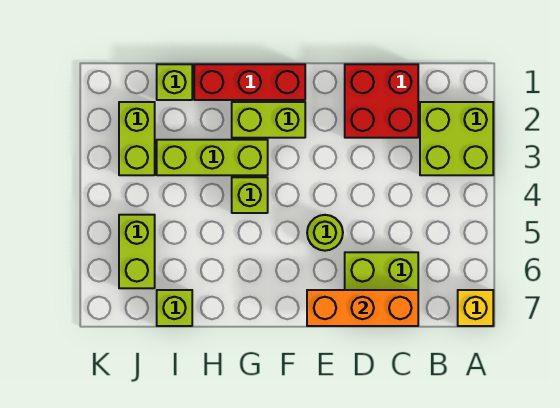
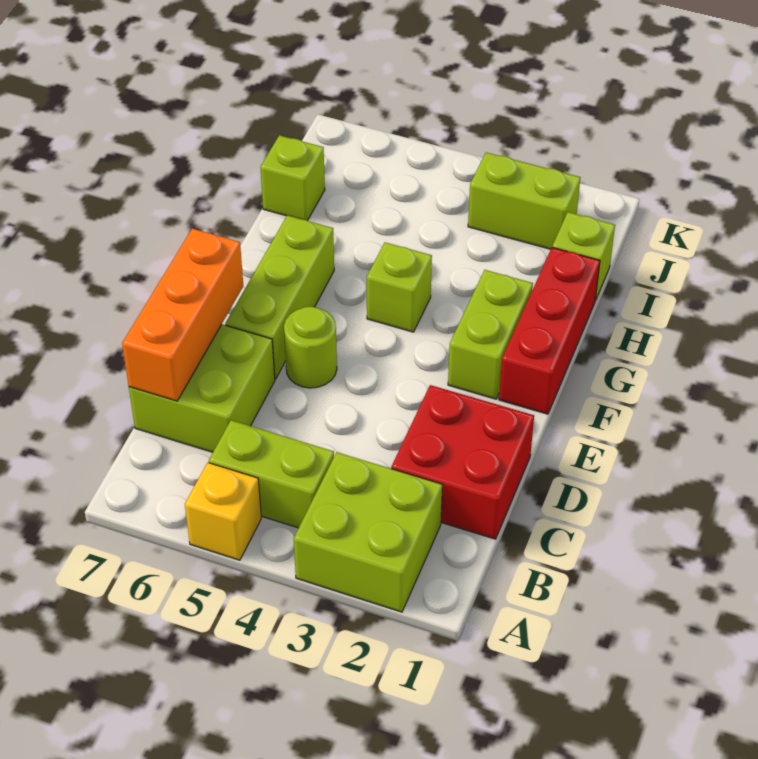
yellow 1x1 brick [458,290,493,326] -> yellow 1x1 brick moved to [185,463,261,560]
lime 1x3 brick [157,140,268,175] -> lime 1x3 brick moved to [225,215,334,379]
lime 1x2 brick [119,215,155,288] -> lime 1x2 brick moved to [209,420,334,528]

